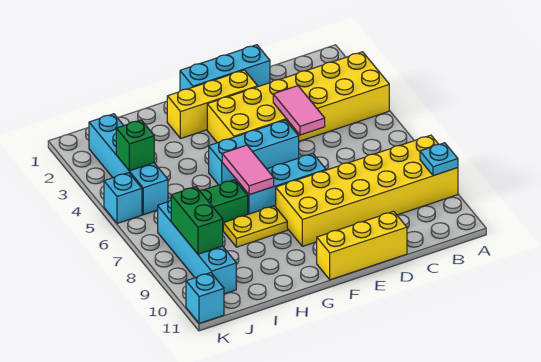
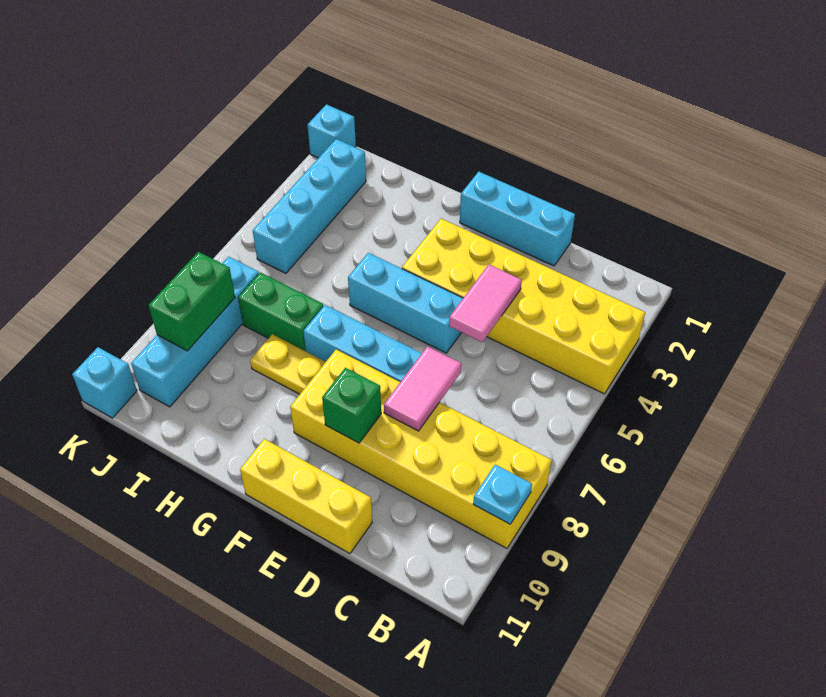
yellow 1x3 brick [167,70,258,139] -> none
pink 1x2 tile [222,145,274,195] -> pink 1x2 tile moved to [384,346,461,431]
green 1x1 brick [116,120,154,171] -> green 1x1 brick moved to [322,368,381,443]
cyan 1x1 brick [104,173,142,223] -> cyan 1x1 brick moved to [308,104,356,158]

